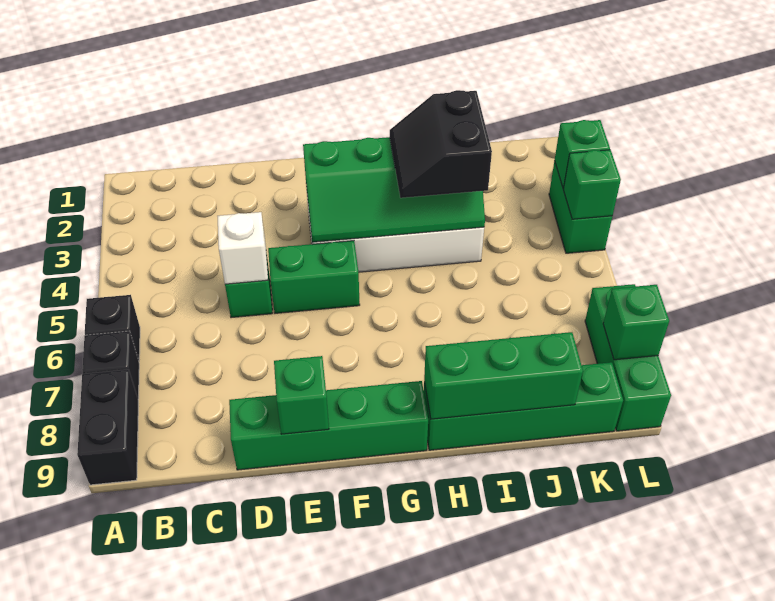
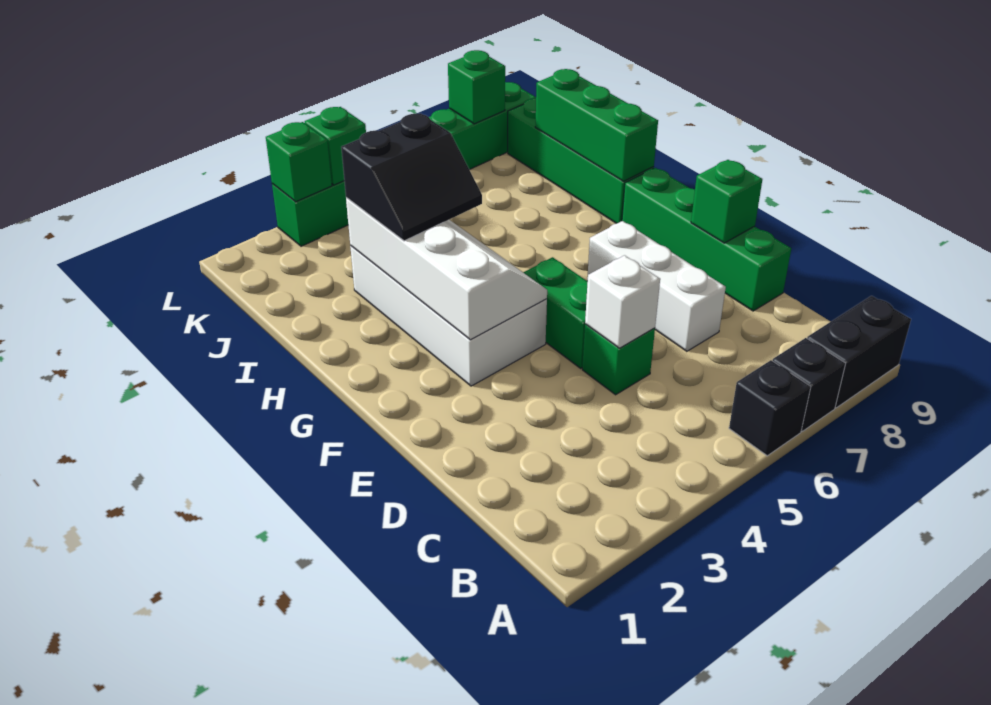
none -> white 1x3 brick [587,221,726,351]
green 2x4 slope [303,137,485,242] -> white 2x4 slope [346,197,547,340]

